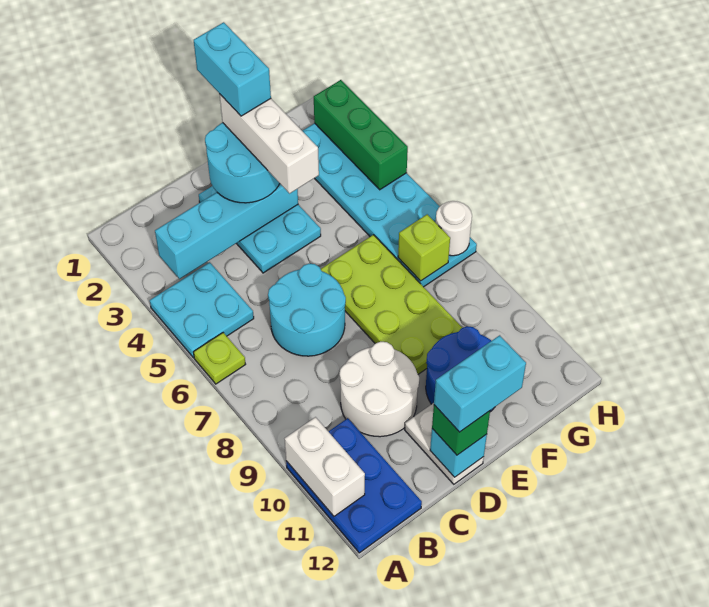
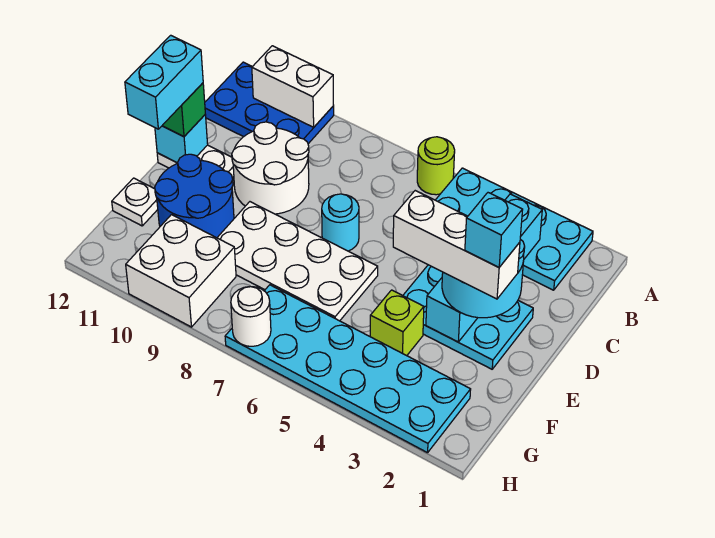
cyan 2x2 plate [150,262,254,358] -> cyan 2x4 plate [436,168,593,290]
lime 1x1 plate [193,333,246,384] -> lime 1x1 round brick [417,137,455,195]
cyan 2x2 round brick [268,264,346,356] -> cyan 1x1 round brick [322,194,359,251]
cyan 1x2 brick [194,22,271,116] -> cyan 1x1 brick [465,193,523,267]
lime 2x4 plate [321,235,462,374] -> white 2x4 plate [217,202,378,321]
none -> white 1x1 plate [112,178,158,226]
lime 1x1 brick [398,214,450,281] -> lime 1x1 brick moved to [370,290,424,356]
none -> white 2x2 brick [126,215,236,327]
green 1x3 brick [314,80,408,190] -> none

